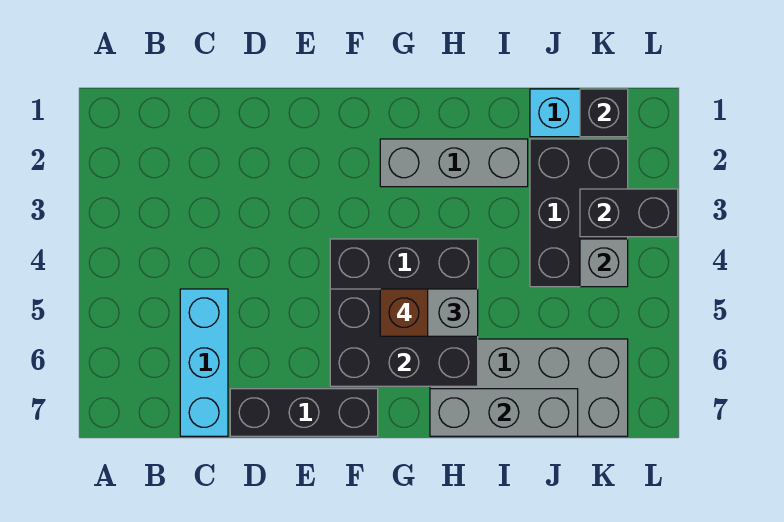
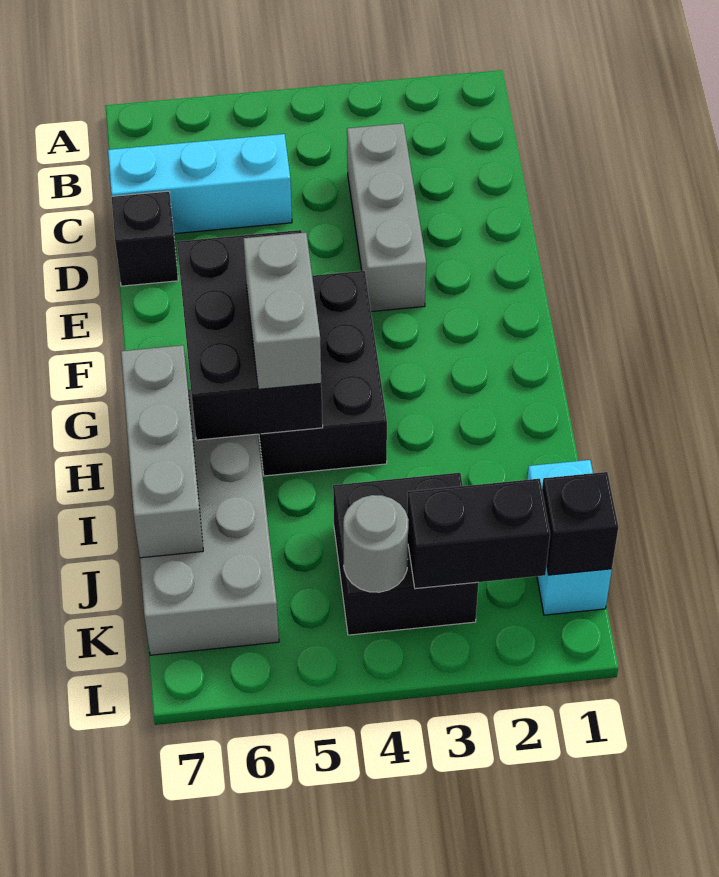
black 1x3 brick [230,389,378,436] -> black 1x1 brick [112,191,178,286]
grey 1x3 brick [380,139,528,187] -> grey 1x3 brick moved to [347,123,426,312]
brown 1x1 brick [380,289,428,336] -> none
black 2x3 brick [530,139,628,287] -> black 2x2 brick [333,473,478,635]
black 1x2 brick [580,189,678,237] -> black 1x2 brick turned to [407,479,550,589]
grey 1x1 brick [580,239,628,287] -> grey 1x1 round brick [343,495,409,592]

